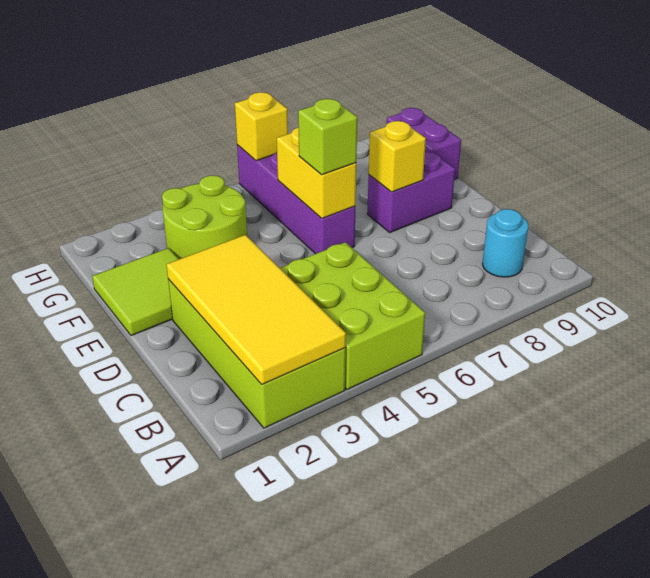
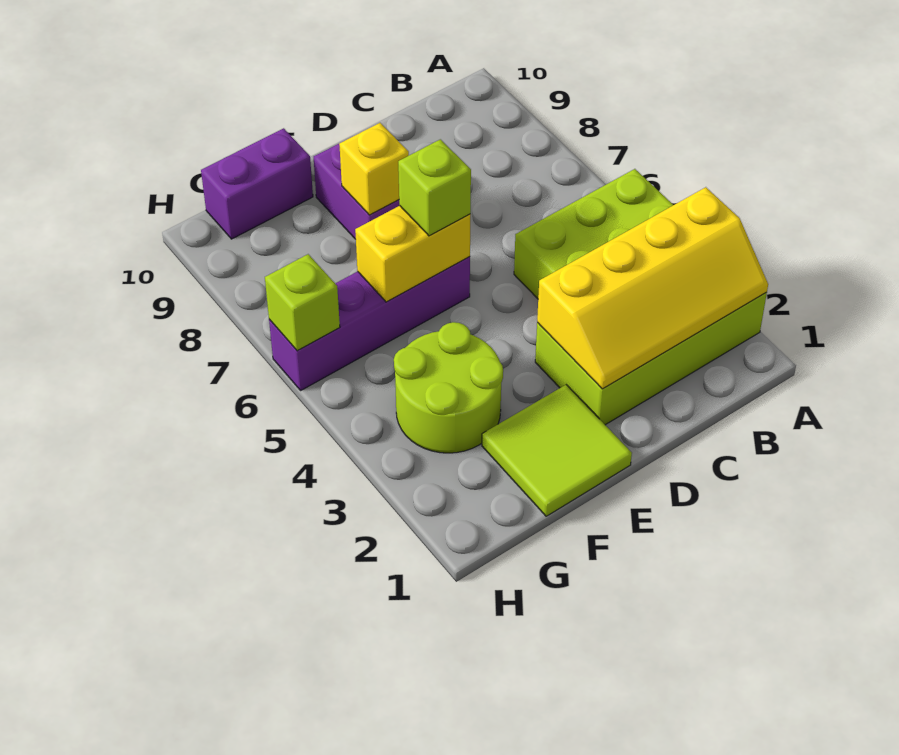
yellow 2x4 tile [166,235,346,385] -> yellow 2x4 slope [537,187,768,389]
cyan 1x1 round brick [482,209,528,277] -> none
yellow 1x1 brick [235,92,288,161] -> lime 1x1 brick [265,254,340,351]

